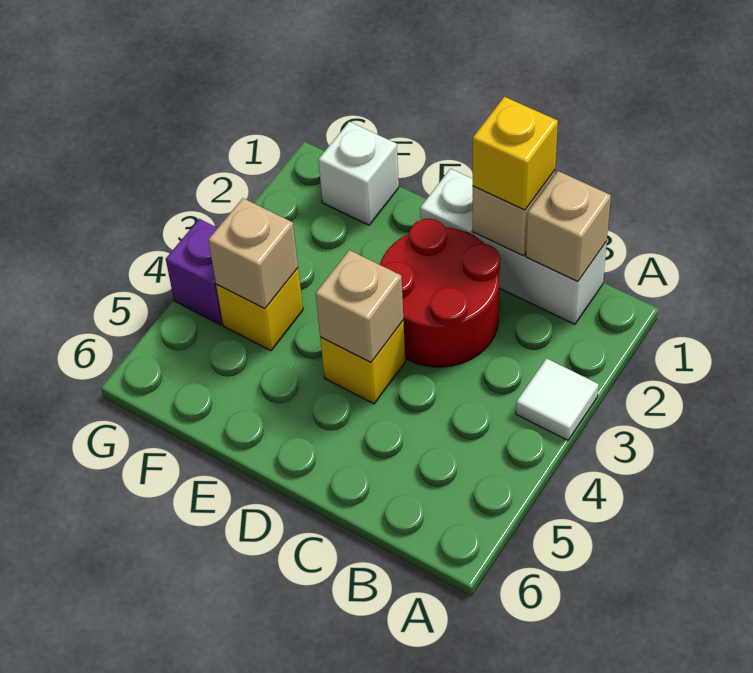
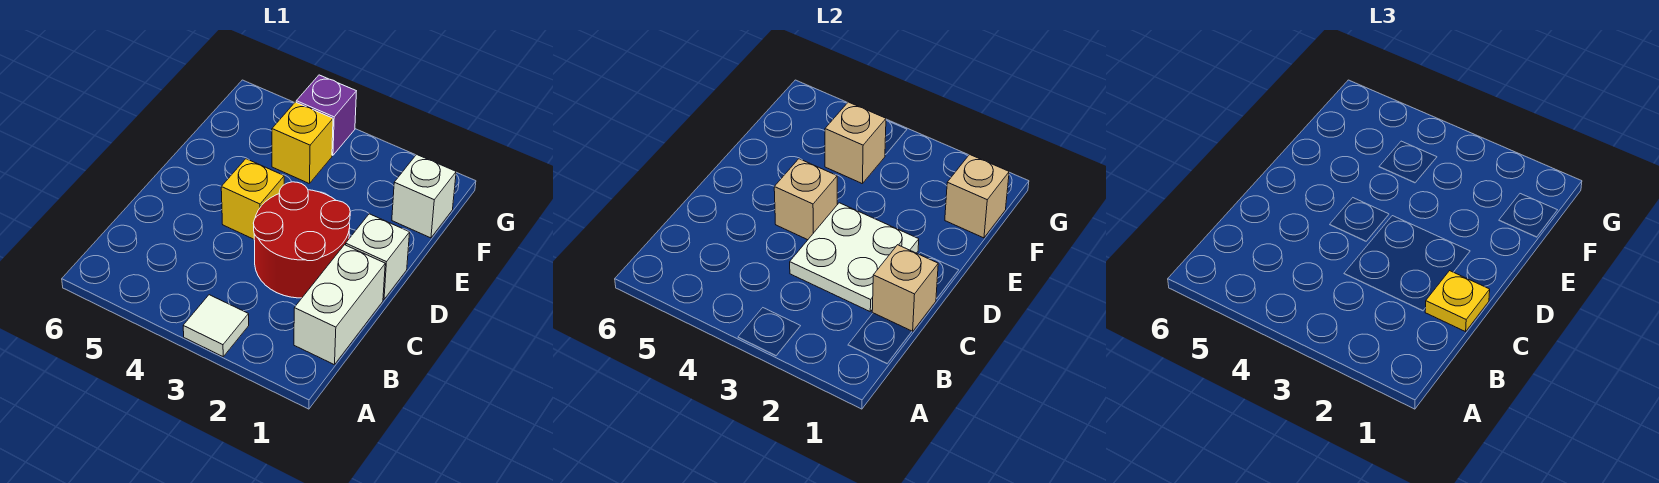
tan 1x1 brick [526,171,611,282] -> tan 1x1 brick moved to [945,154,1009,238]
yellow 1x1 brick [473,97,558,210] -> yellow 1x1 plate [1425,271,1490,332]
none -> white 2x2 plate [790,203,919,311]

